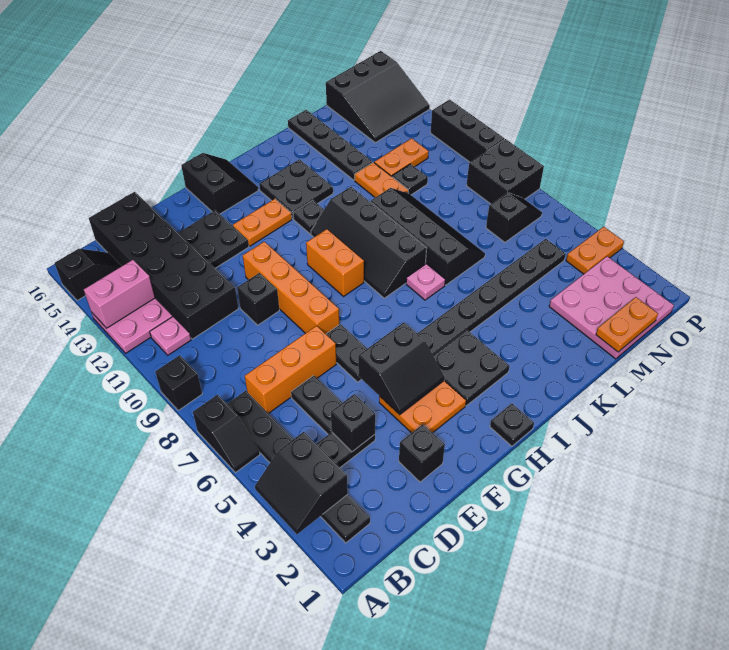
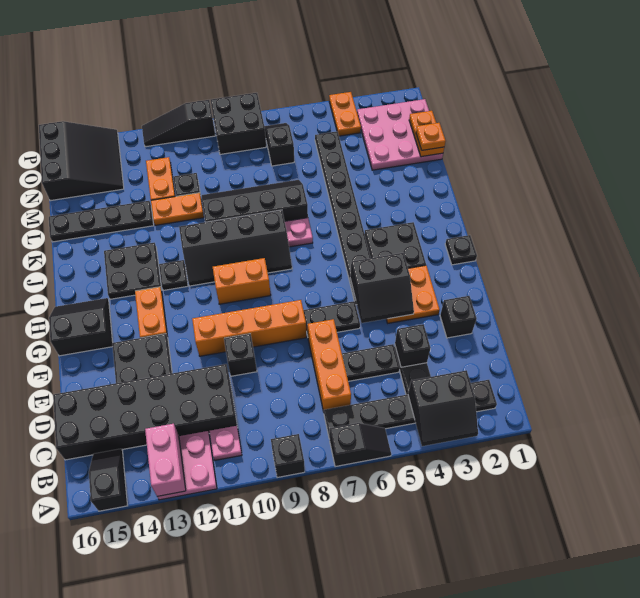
black 2x2 slope [358,322,445,415] -> black 2x2 slope turned to [350,253,414,323]
none -> orange 1x1 plate [416,123,446,150]
black 1x3 brick [431,99,505,162] -> black 1x3 slope [142,100,215,147]

